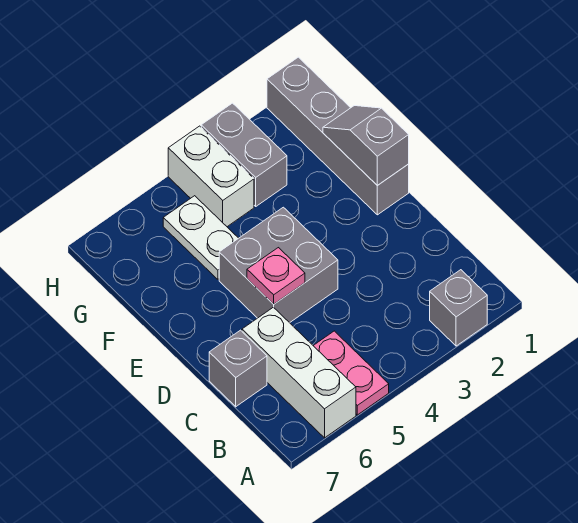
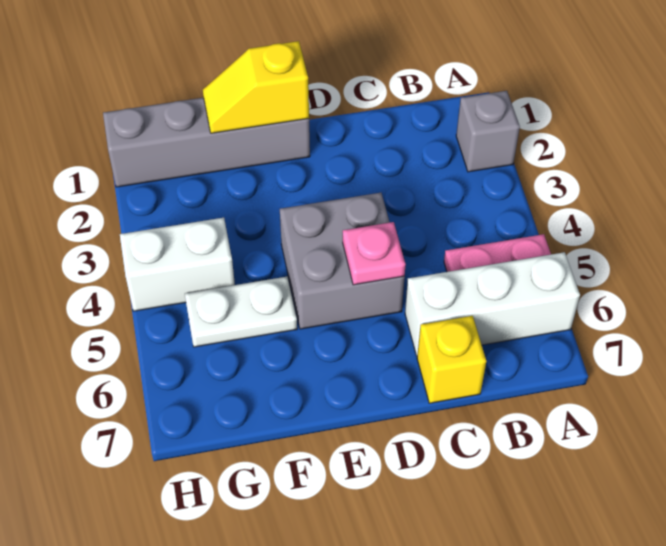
grey 1x1 brick [209,330,267,407] -> yellow 1x1 brick [417,316,486,403]
grey 1x2 slope [323,106,409,186] -> yellow 1x2 slope [203,41,309,133]
grey 1x2 brick [201,103,287,206] -> none

